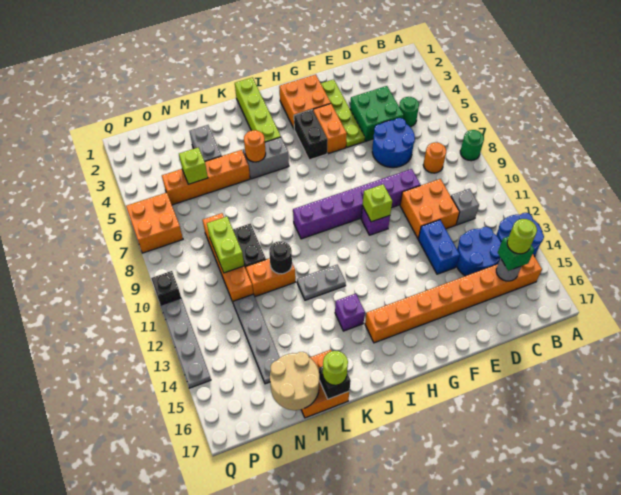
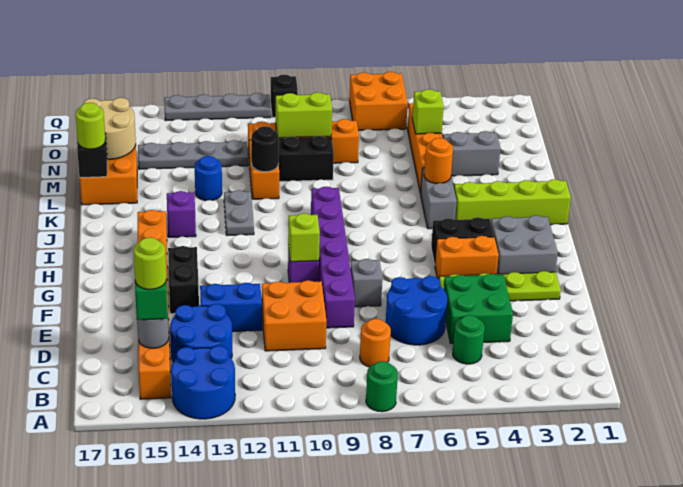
grey 1x1 brick [451,189,479,225] -> grey 1x1 brick moved to [350,259,382,307]
none -> black 1x2 brick [168,246,199,314]
orange 2x2 brick [279,74,331,128] -> grey 2x2 brick [491,215,558,274]
none -> blue 1x1 round brick [195,156,222,201]

